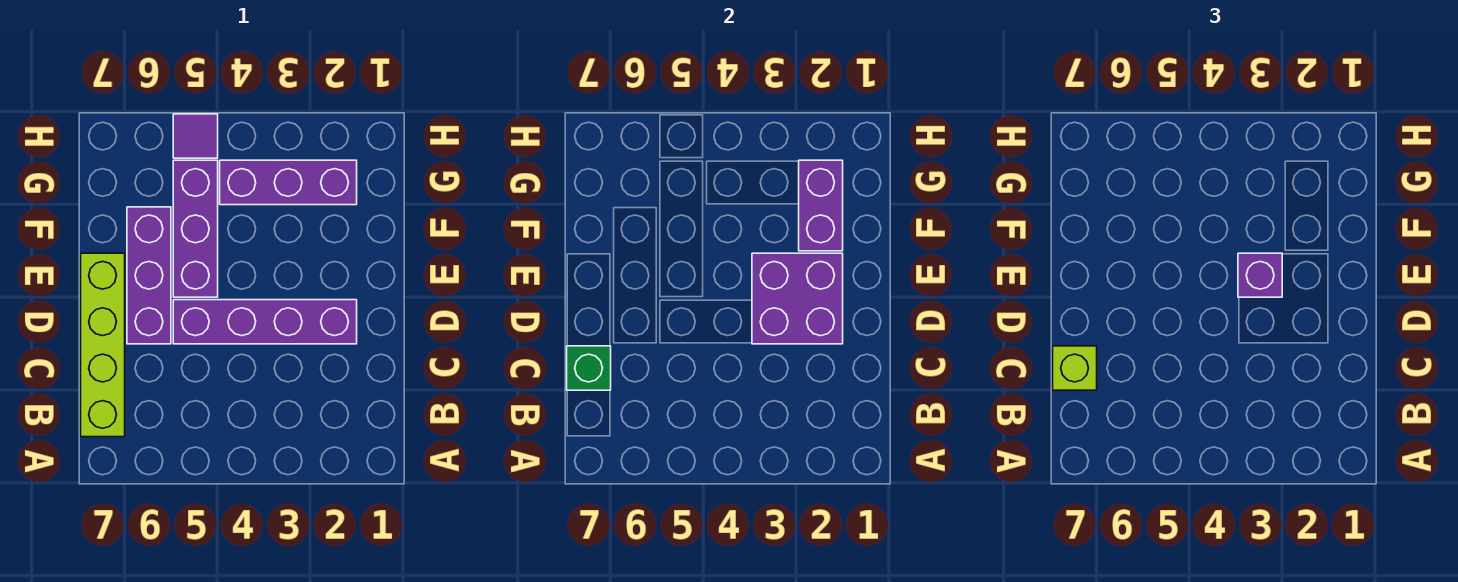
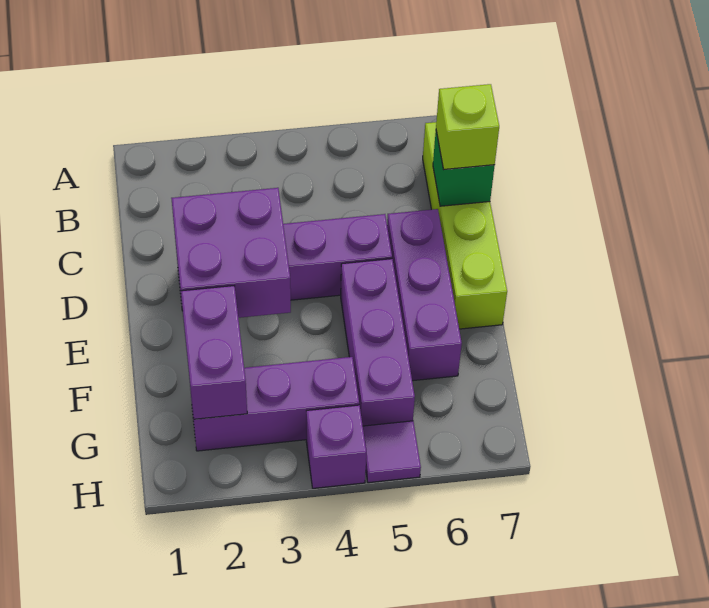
purple 1x1 brick [1238,253,1282,297] -> purple 1x1 brick moved to [306,405,366,488]

